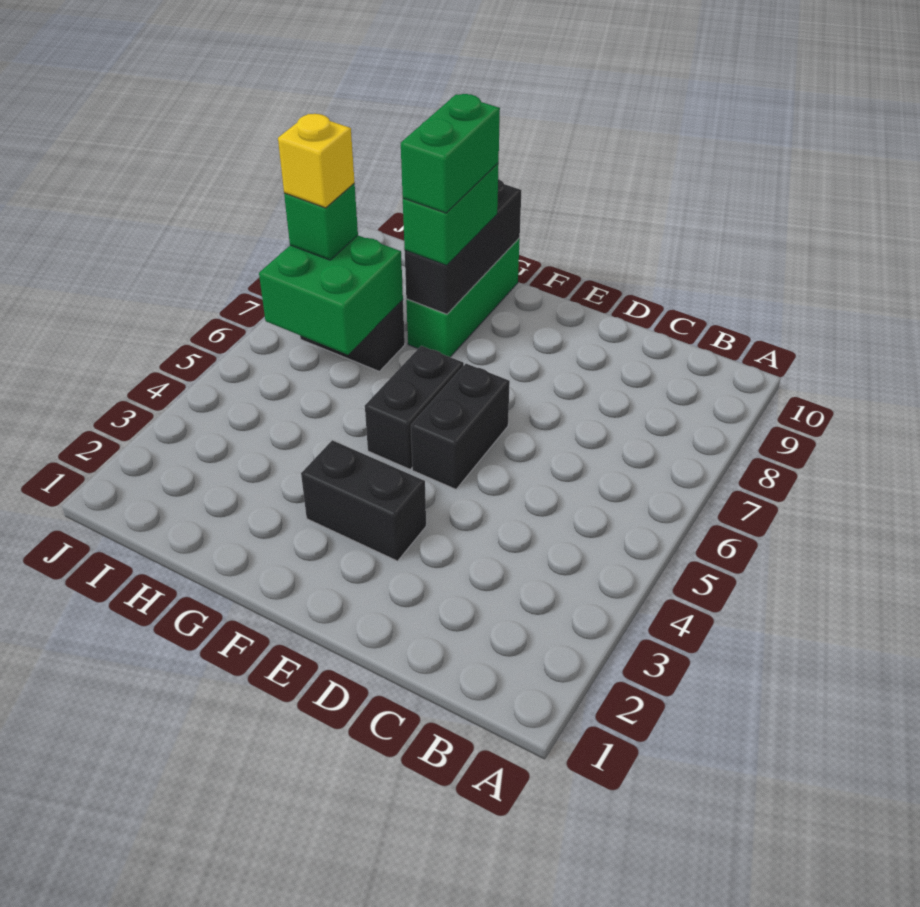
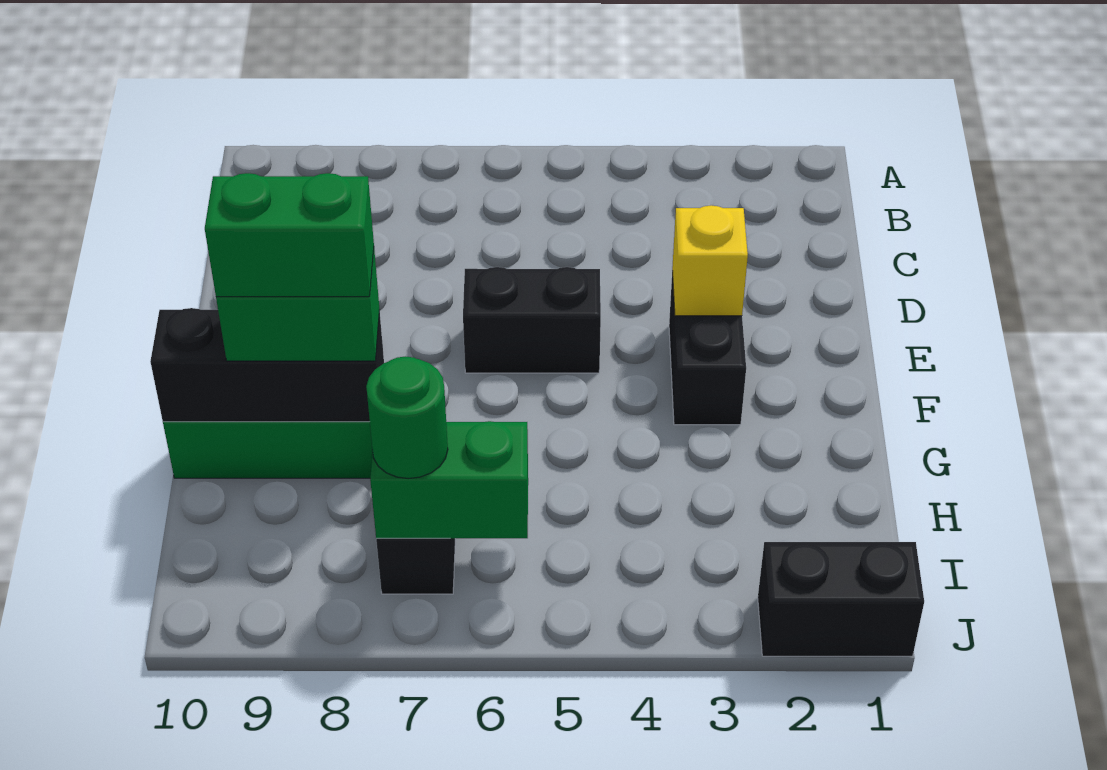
black 1x2 brick [365,346,464,469] -> black 1x2 brick moved to [758,542,924,656]
green 2x2 brick [259,235,403,355] -> green 1x2 brick [370,421,528,539]
green 1x1 brick [284,184,358,260] -> green 1x1 round brick [366,356,448,479]
yellow 1x1 brick [278,114,355,208] -> yellow 1x1 brick moved to [672,205,748,316]

